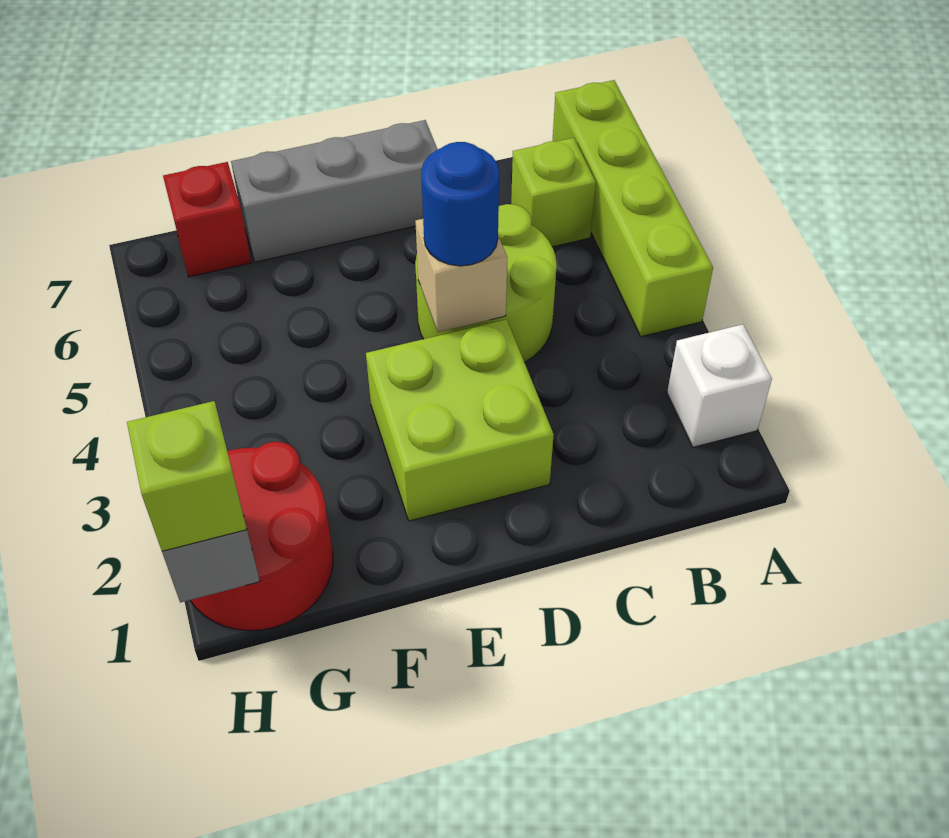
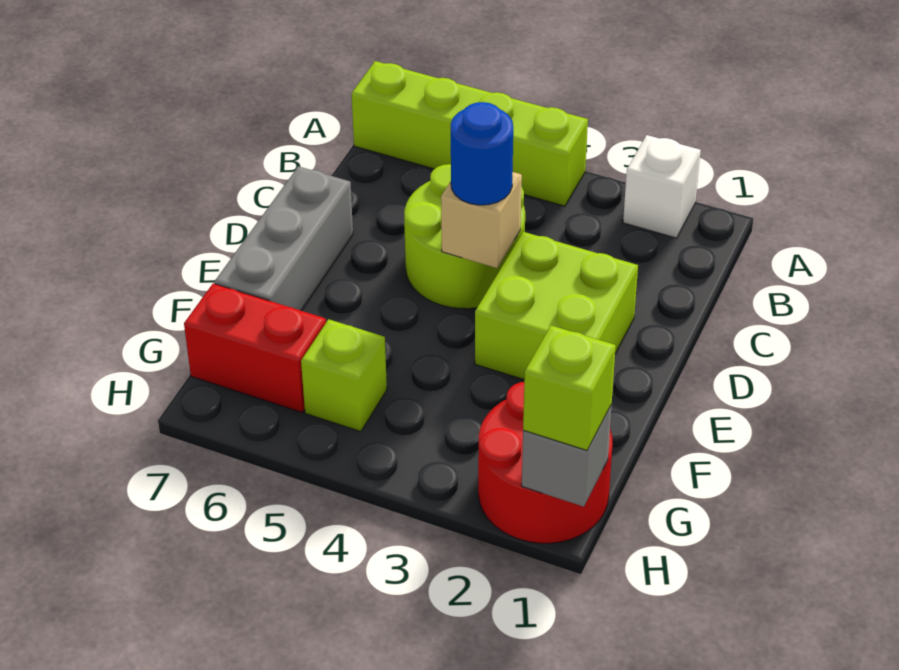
lime 1x1 brick [511,138,596,247] -> lime 1x1 brick moved to [301,319,387,432]
red 1x1 brick [163,162,251,277] -> red 1x2 brick [184,283,326,412]

